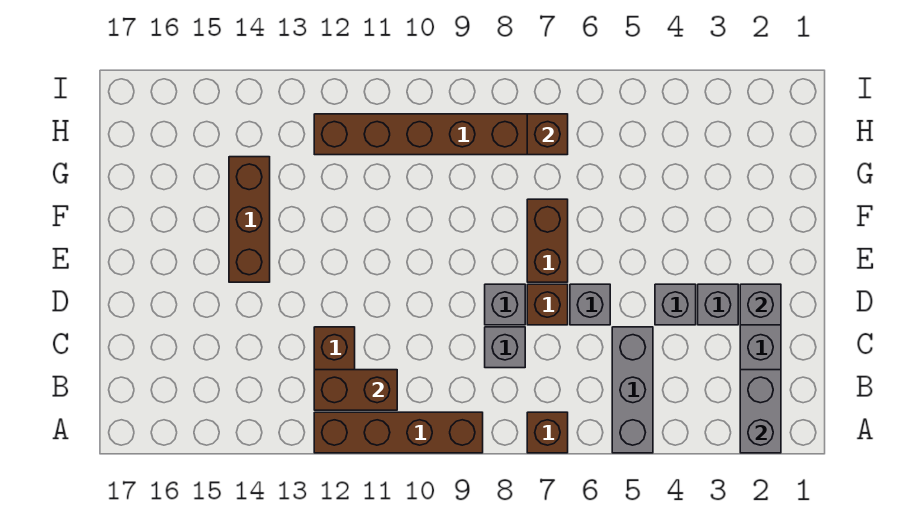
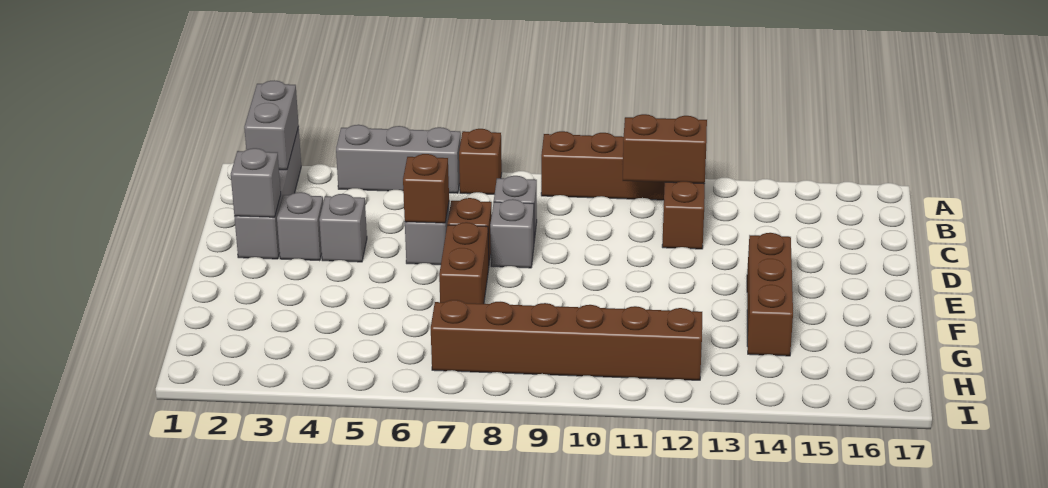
grey 1x3 brick [612,327,653,453] -> grey 1x3 brick turned to [336,125,461,193]
brown 1x1 brick [527,114,568,155] -> brown 1x1 brick moved to [403,154,449,223]

